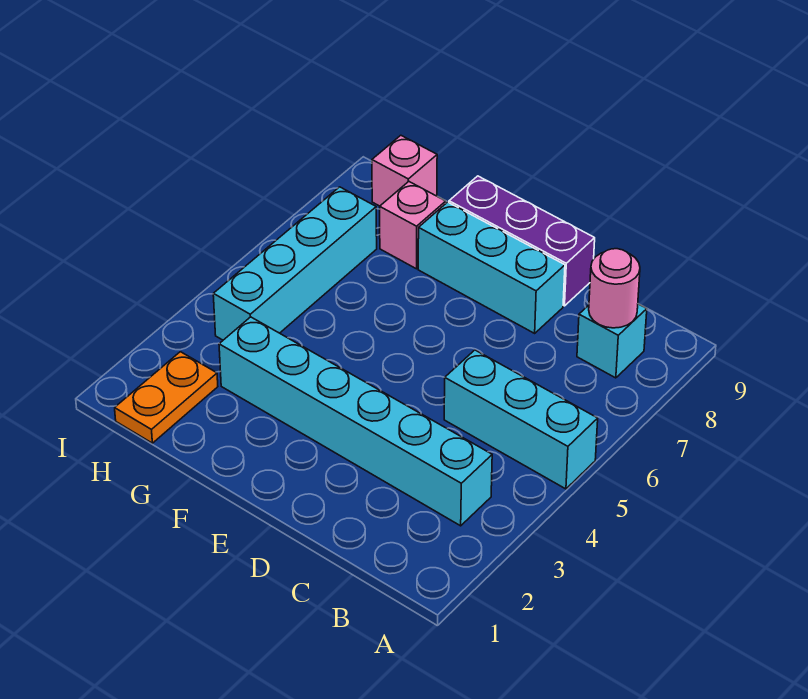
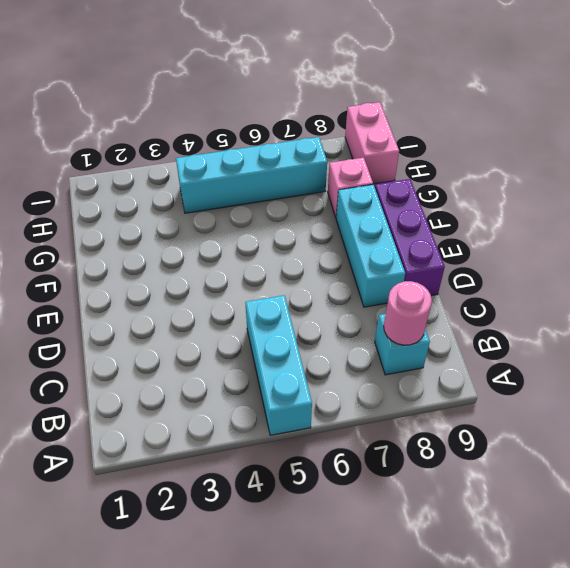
cyan 1x6 brick [219,317,492,526] -> none
orange 1x2 plate [115,352,218,443] -> none
pink 1x1 brick [372,135,437,206] -> pink 1x2 brick [345,102,399,184]

